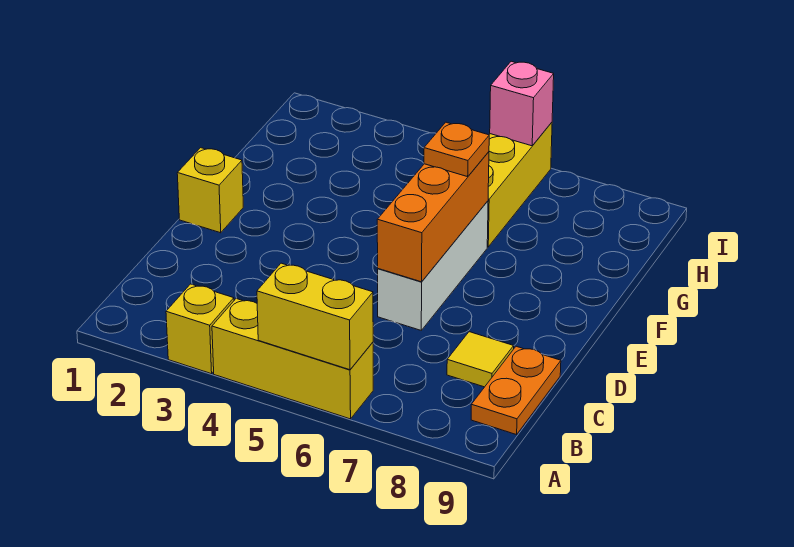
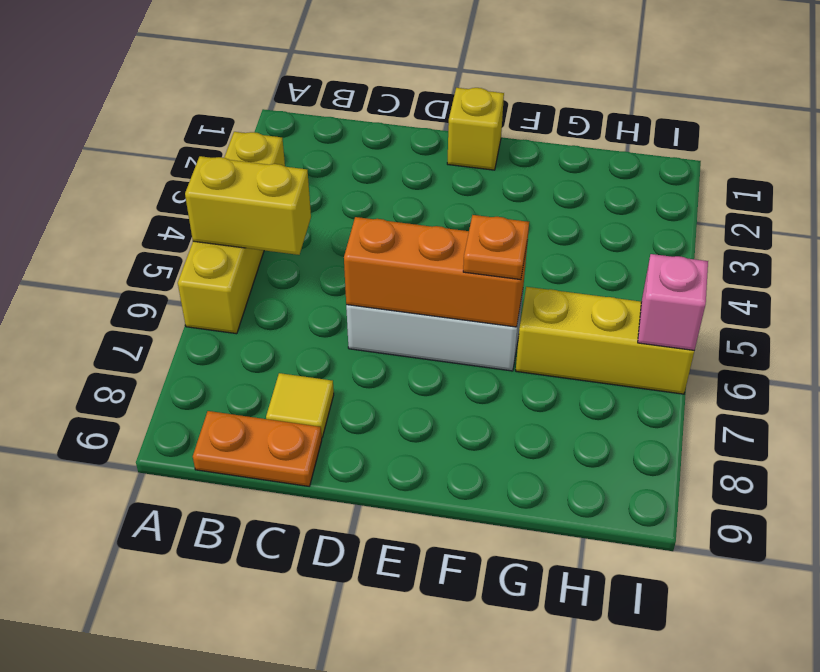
yellow 1x2 brick [257,263,373,370] -> yellow 1x2 brick turned to [185,156,311,255]

